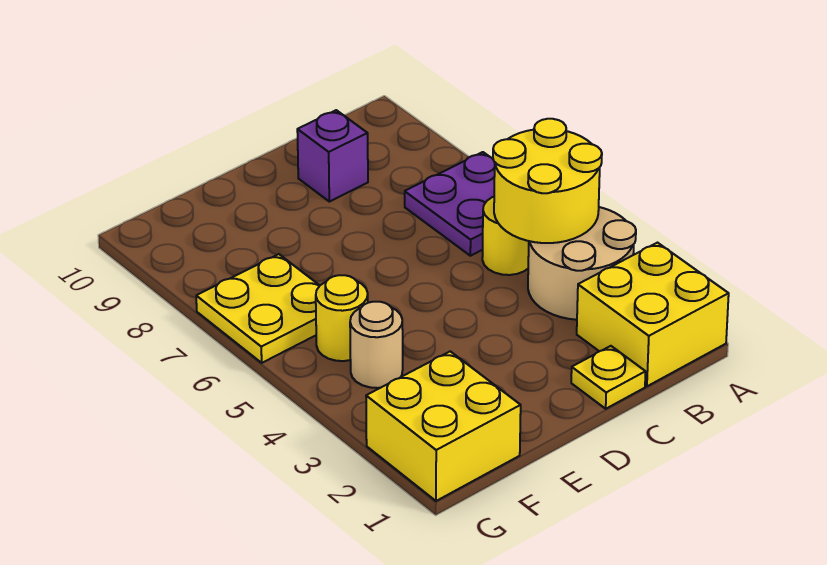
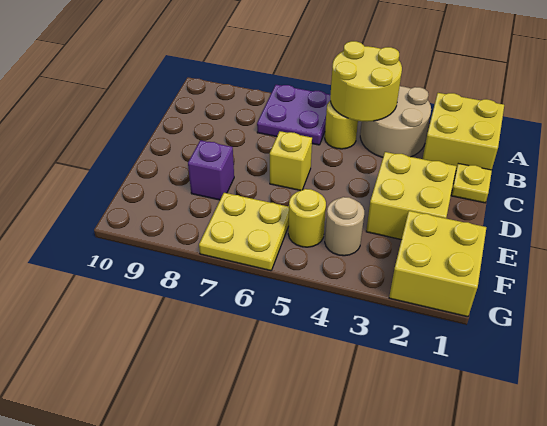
purple 1x1 brick [297,110,368,202] -> purple 1x1 brick moved to [188,140,234,200]
none -> yellow 2x2 brick [366,152,456,240]
none -> yellow 1x1 brick [270,131,312,191]

